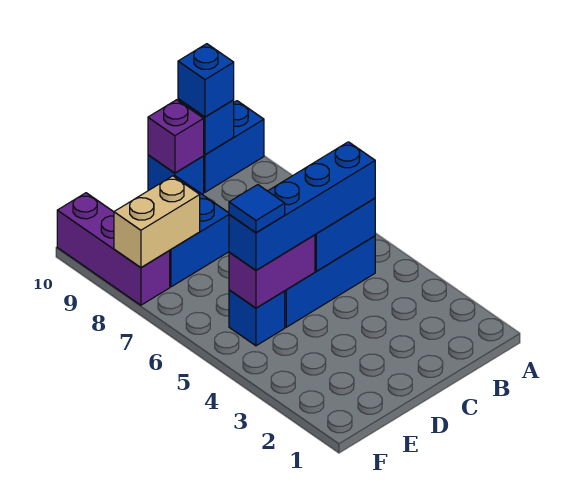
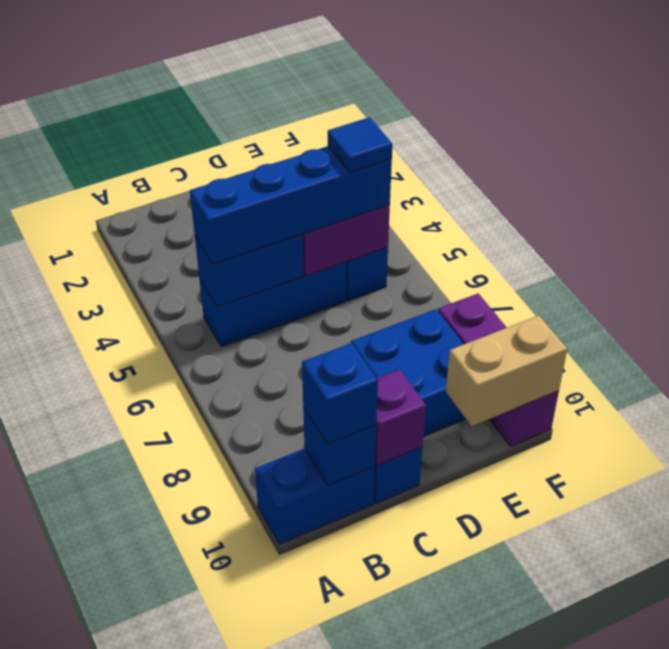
tan 1x2 brick [114,176,200,267] -> tan 1x2 brick moved to [446,316,567,426]

